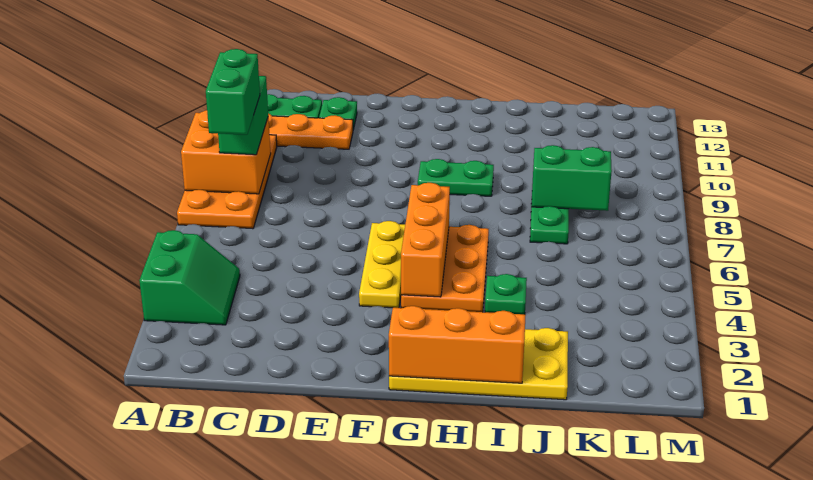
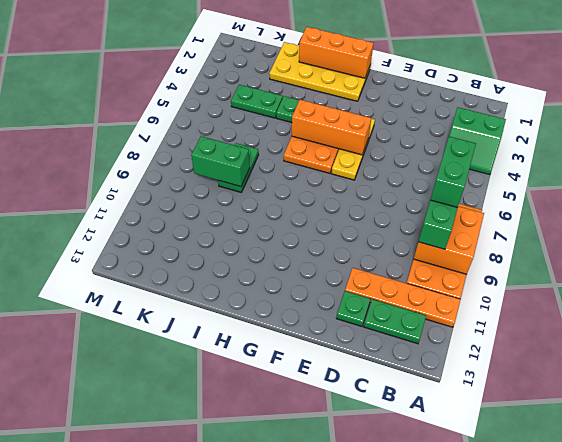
green 2x2 slope [139,230,240,325] -> green 2x2 slope turned to [449,107,506,175]
orange 1x3 brick [401,183,450,297] -> orange 1x3 brick turned to [292,100,371,155]
green 1x2 plate [418,159,494,196] -> green 1x2 plate moved to [231,85,283,118]

